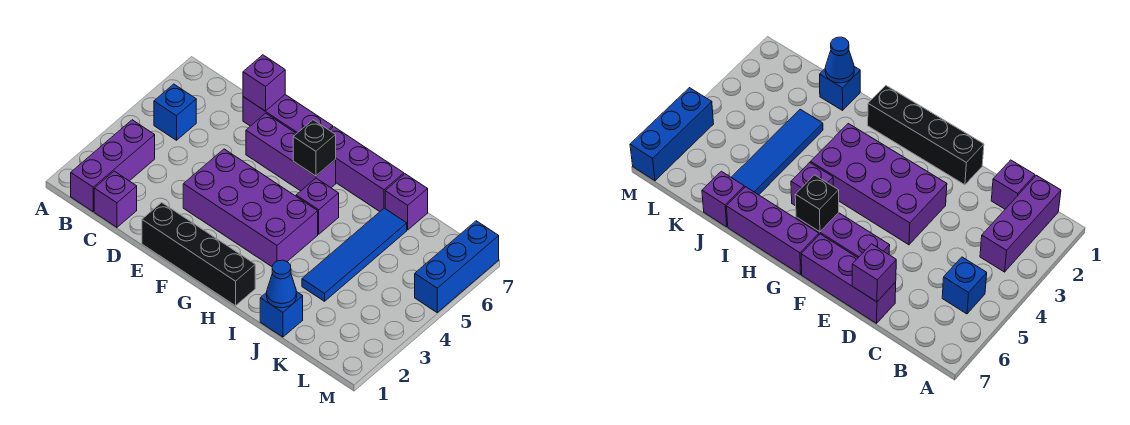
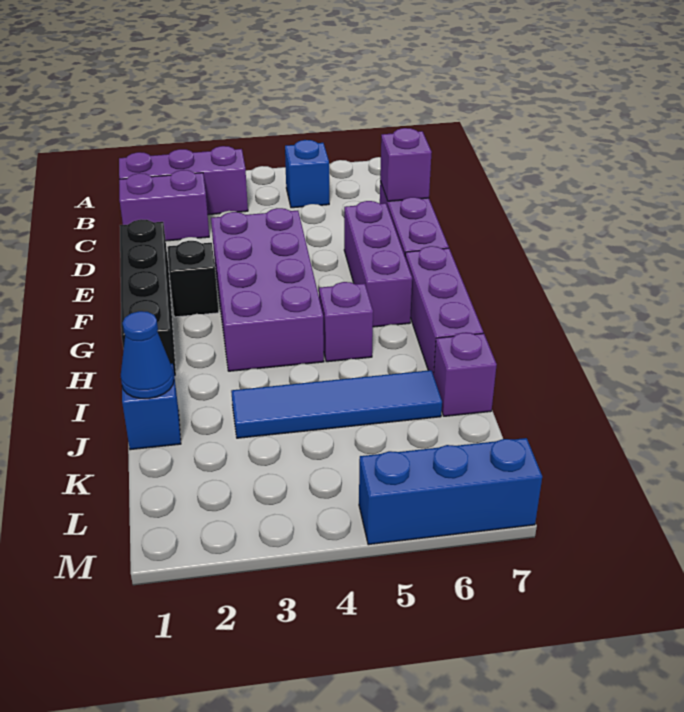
purple 1x1 brick [94,171,137,227] -> purple 1x2 brick [119,170,209,241]
black 1x1 brick [293,120,336,176] -> black 1x1 brick moved to [167,241,219,317]

